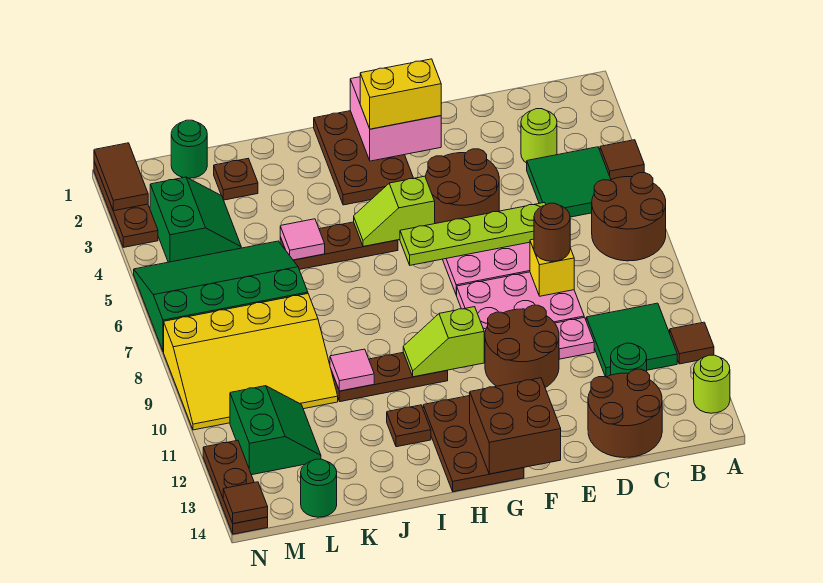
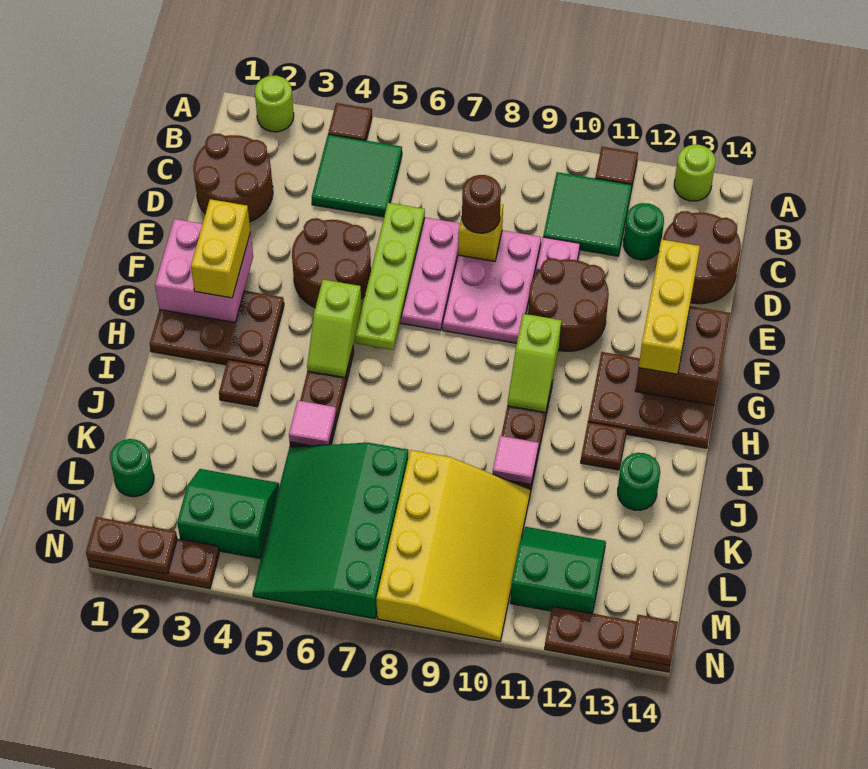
brown 2x2 round brick [592,173,666,261] -> brown 2x2 round brick moved to [193,134,273,222]
lime 1x1 round brick [521,109,557,163] -> lime 1x1 round brick moved to [255,75,294,132]
none -> yellow 1x3 brick [639,239,700,374]
brown 1x1 plate [214,159,258,200] -> brown 1x1 plate moved to [219,359,266,407]
green 1x1 round brick [301,459,337,517] -> green 1x1 round brick moved to [618,453,660,510]
brown 1x2 tile [94,143,148,211] -> brown 1x2 plate [86,517,177,574]

